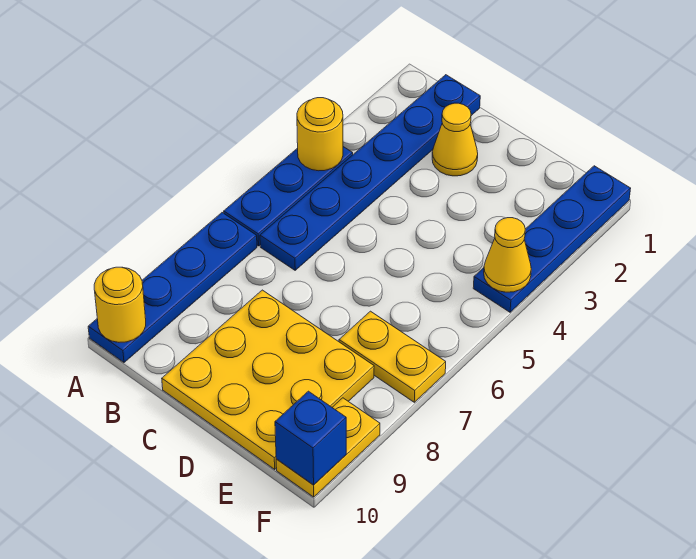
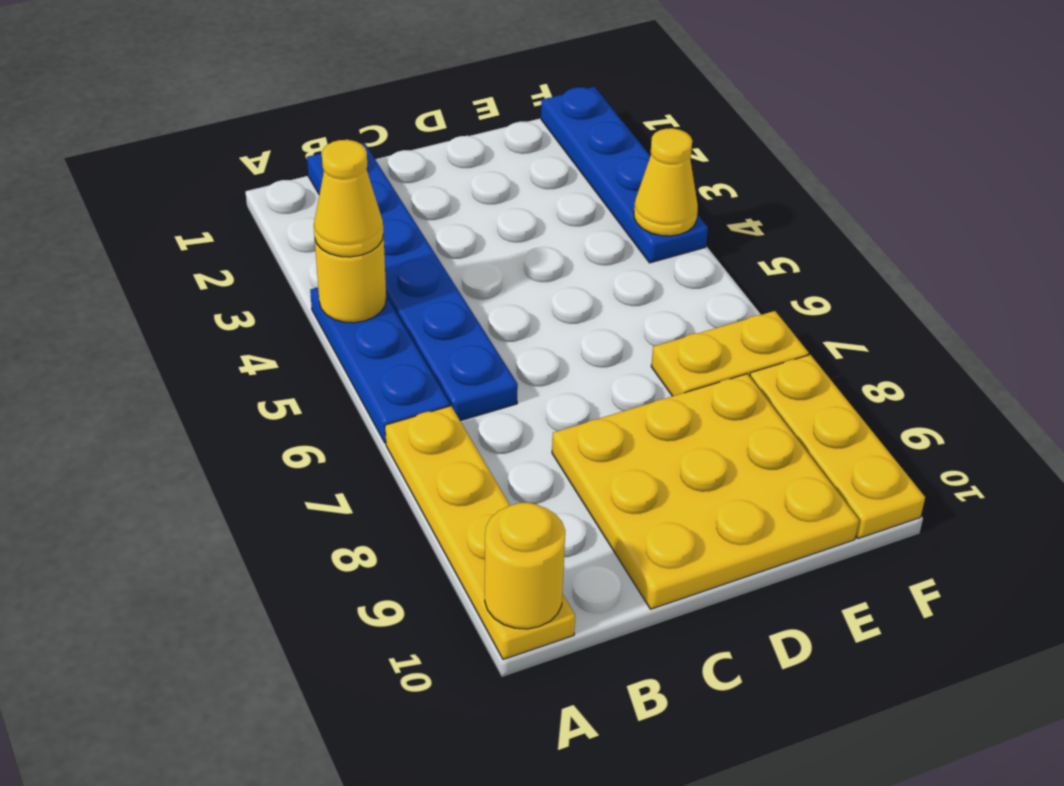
blue 1x4 plate [88,213,257,362] -> yellow 1x4 plate [385,406,575,659]
yellow 1x1 cone [432,103,478,176] -> yellow 1x1 cone moved to [314,140,383,257]
yellow 1x2 plate [276,398,380,497] -> yellow 1x3 plate [750,355,925,539]
blue 1x1 brick [275,391,346,485] -> none

